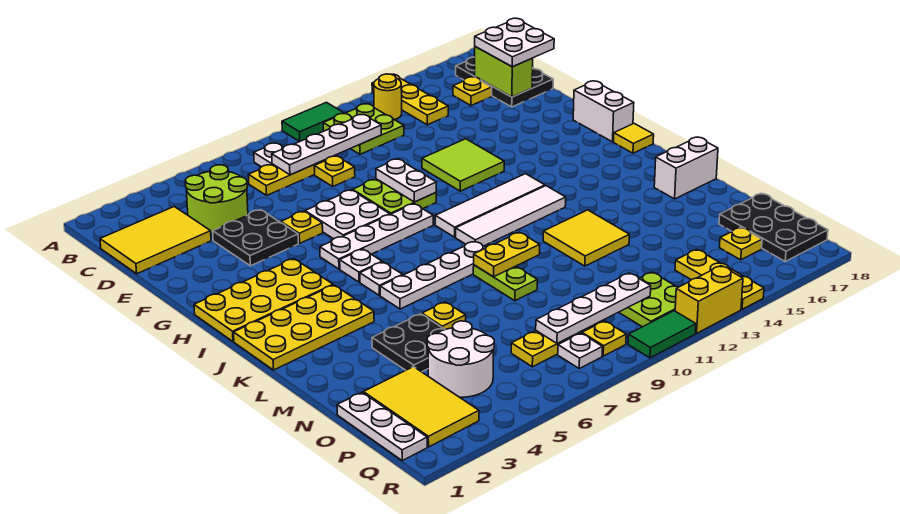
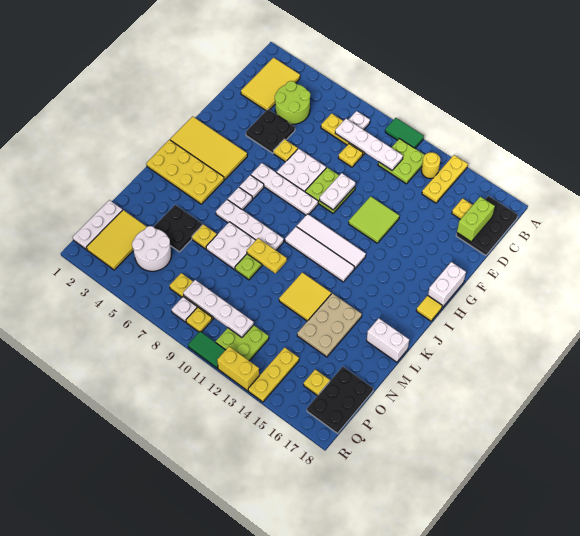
yellow 2x3 tile [100,207,211,274] -> yellow 2x3 tile turned to [241,58,300,110]
white 2x2 plate [475,18,554,67] -> white 2x2 plate moved to [206,222,256,269]
yellow 2x4 plate [194,259,333,342] -> yellow 2x4 tile [170,116,247,180]
none -> tan 2x3 plate [297,293,362,357]

